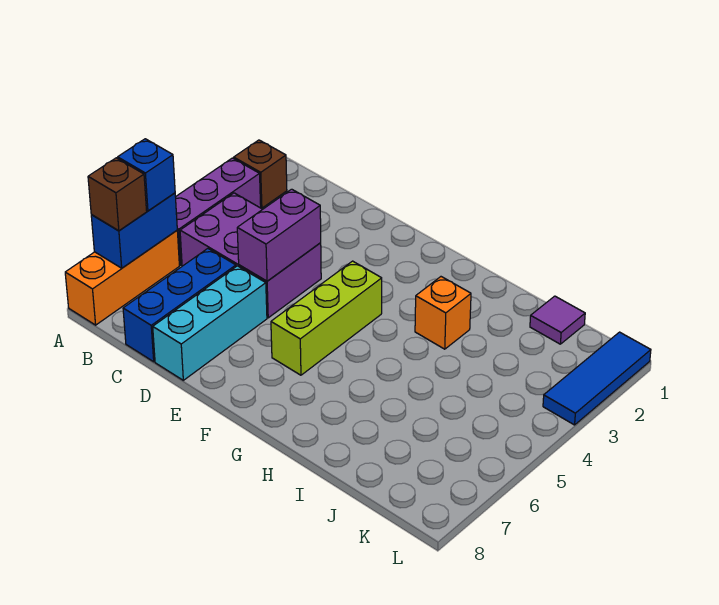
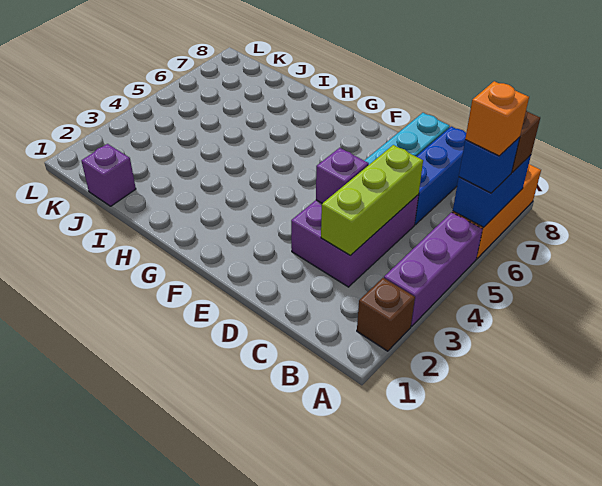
purple 2x3 brick [180,193,321,318] -> purple 2x3 brick turned to [291,195,419,287]
purple 1x2 brick [237,189,321,281] -> purple 1x1 brick [316,148,369,203]
lime 1x3 brick [271,261,382,375] -> lime 1x3 brick moved to [321,145,423,255]
orange 1x1 brick [415,277,471,349] -> orange 1x1 brick moved to [465,81,529,156]
purple 1x1 tile [530,296,585,344] -> purple 1x1 brick [82,144,136,206]
blue 1x3 tile [543,332,651,425] -> none

